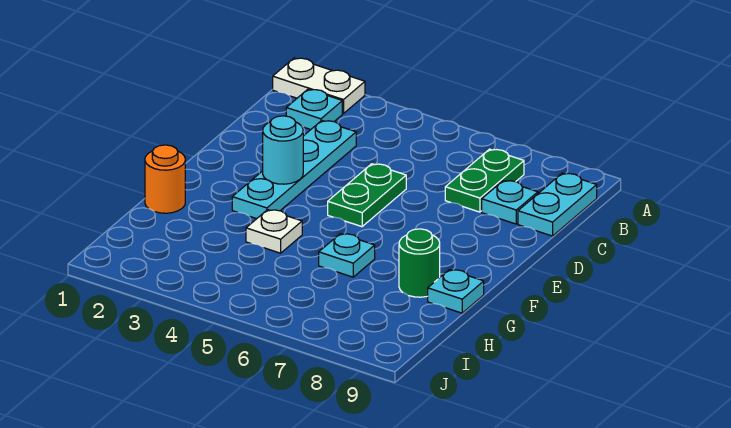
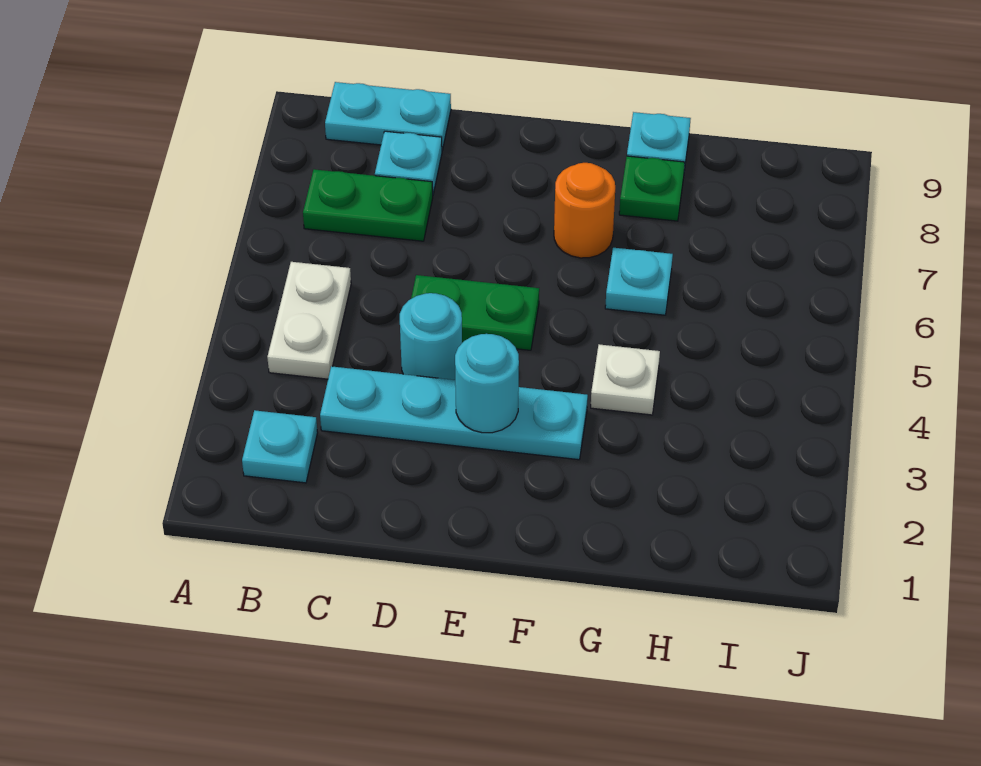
white 1x2 plate [273,58,365,114] -> white 1x2 plate moved to [267,262,351,379]
none -> cyan 1x1 round brick [400,293,462,380]
orange 1x1 round brick [145,145,185,213] -> orange 1x1 round brick moved to [554,163,615,258]
green 1x1 round brick [399,229,440,297] -> green 1x1 plate [619,156,685,221]

